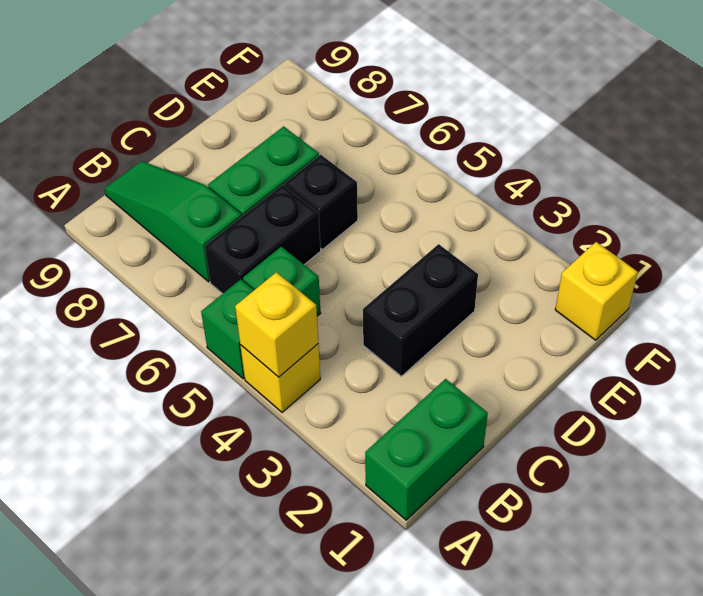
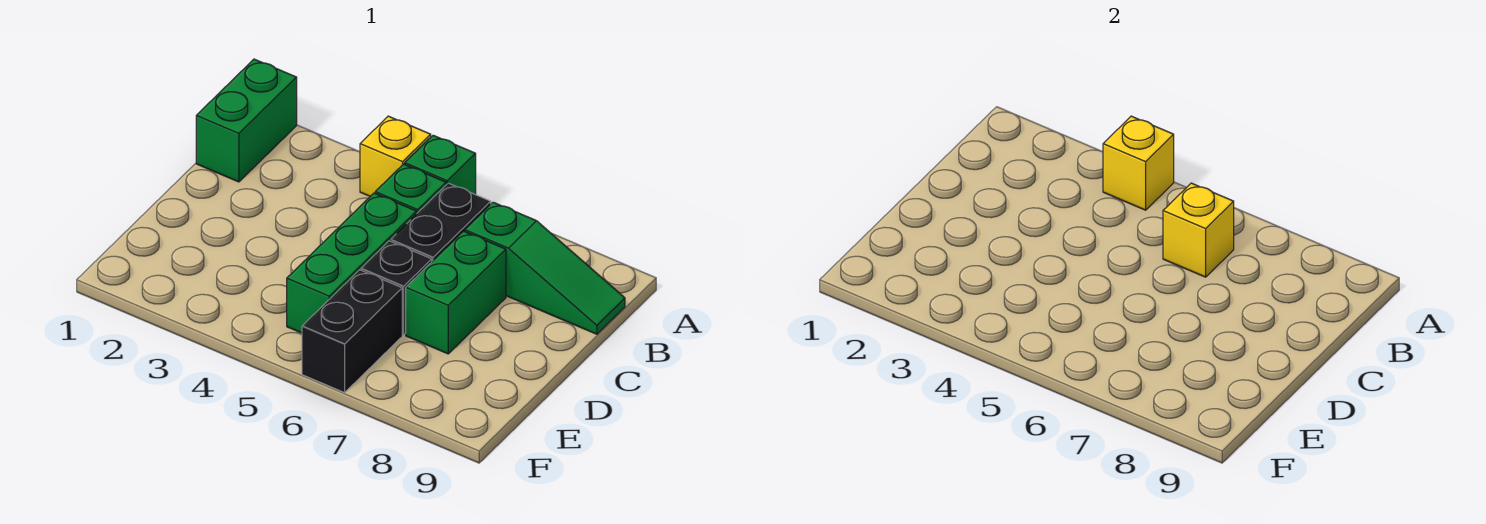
black 1x2 brick [363,244,478,376] -> black 1x2 brick moved to [302,270,402,393]
none -> green 1x3 brick [287,193,417,333]
yellow 1x1 brick [555,242,638,340] -> yellow 1x1 brick moved to [1163,183,1234,277]

